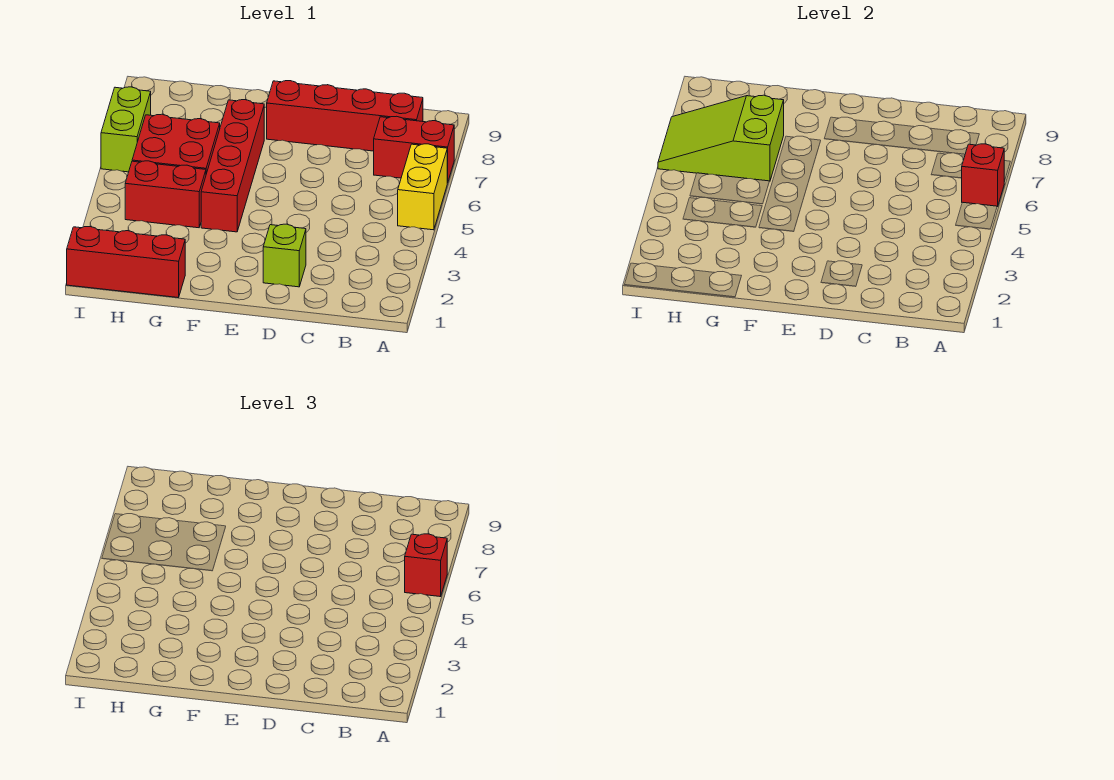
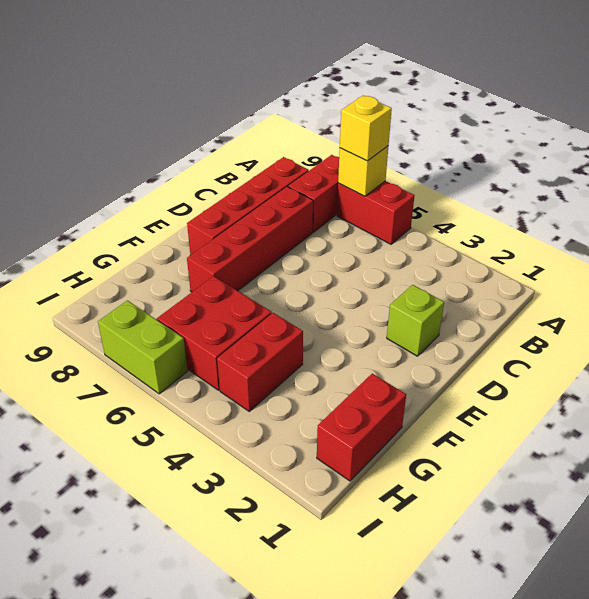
yellow 1x2 brick [398,144,447,230] -> red 1x2 brick [337,181,414,244]
red 1x1 brick [962,144,1004,207] -> yellow 1x1 brick [338,146,388,196]
red 1x1 brick [405,534,447,597] -> yellow 1x1 brick [340,96,392,161]
red 1x4 brick [201,100,264,232] -> red 1x4 brick turned to [187,187,313,292]
red 1x3 brick [67,227,185,298] -> red 1x2 brick [317,374,406,481]
lime 2x3 slope [658,95,784,181] -> none

